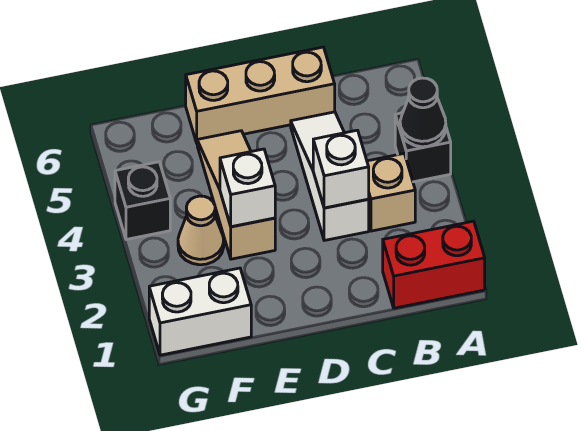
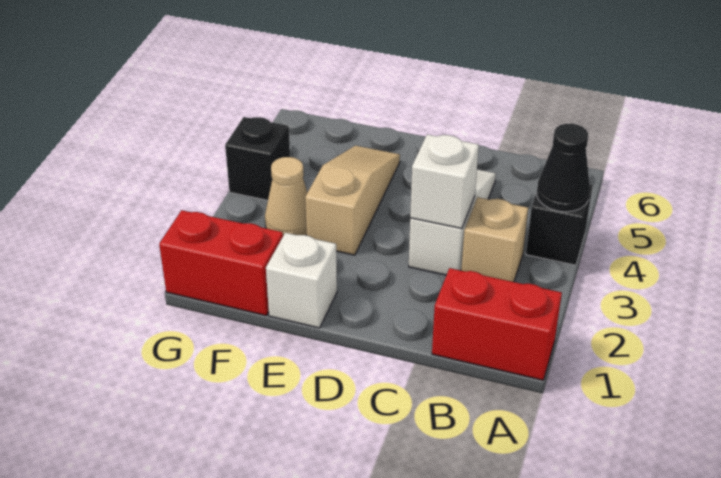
tan 1x3 brick [186,47,335,143] -> none
white 1x1 brick [220,149,275,227] -> white 1x1 brick moved to [266,233,337,328]
white 1x2 brick [149,268,251,355] -> red 1x2 brick [159,210,283,316]

